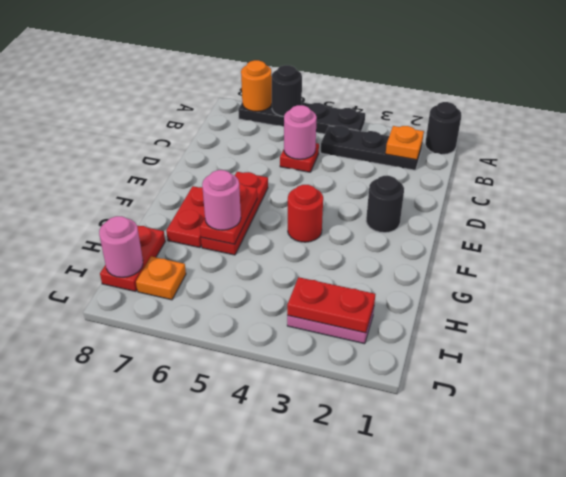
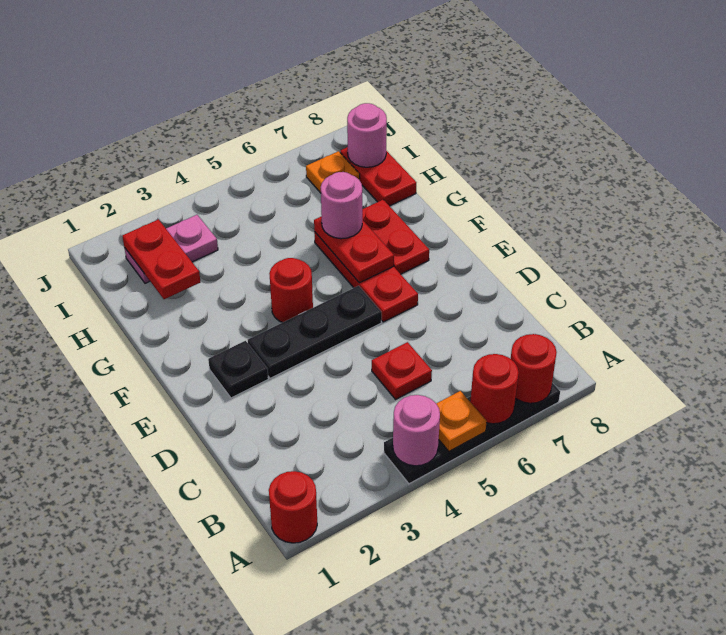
black 1x1 round brick [425,102,462,154] -> red 1x1 round brick [269,471,317,543]
black 1x1 round brick [272,65,302,116] -> red 1x1 round brick [470,354,519,424]
orange 1x1 round brick [241,60,272,111] -> red 1x1 round brick [511,334,557,403]
black 1x3 plate [321,126,422,170] -> black 1x3 plate moved to [248,286,382,378]
orange 1x1 plate [386,126,424,160] -> orange 1x1 plate moved to [436,391,487,451]
pink 1x1 round brick [284,105,317,159] -> pink 1x1 round brick moved to [393,395,440,466]
black 1x1 round brick [366,176,404,233] -> black 1x1 plate [208,341,268,398]
red 1x2 plate [287,277,375,333] -> red 1x2 plate turned to [122,219,200,299]

